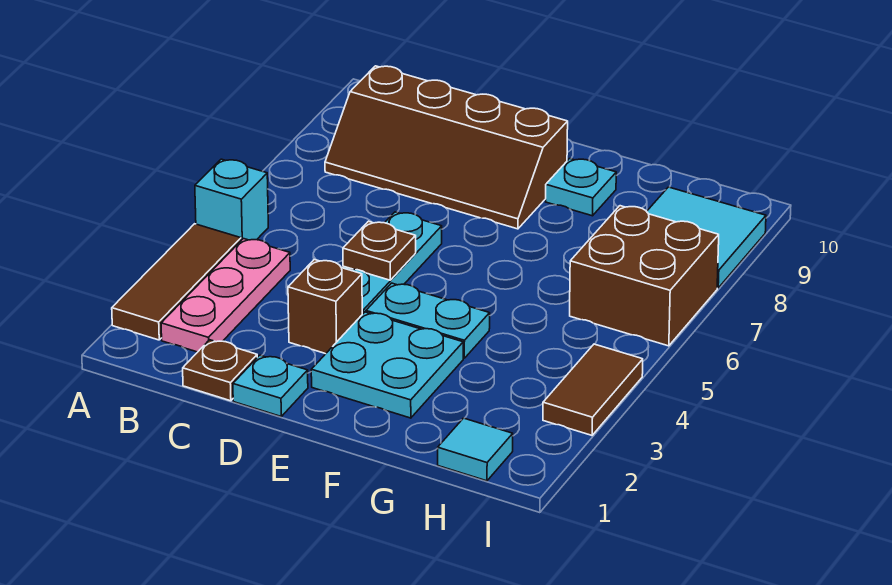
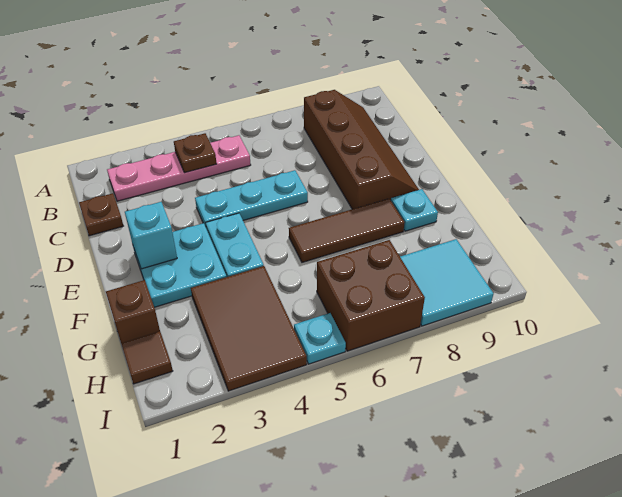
brown 1x3 tile [112,224,241,340] -> brown 1x3 tile moved to [289,199,405,262]
cyan 1x1 brick [195,159,268,240] -> cyan 1x1 brick moved to [125,202,177,269]
pink 1x3 plate [161,239,290,352] -> pink 1x4 plate [107,135,251,201]
brown 2x4 slope [325,66,568,229] -> brown 2x4 slope turned to [304,90,419,209]
cyan 1x1 plate [233,355,308,416] -> cyan 1x1 plate moved to [294,313,346,364]
brown 1x1 brick [288,260,362,354] -> brown 1x1 brick moved to [106,280,160,343]
brown 1x1 plate [343,221,416,280] -> brown 1x1 plate moved to [174,133,217,173]
cyan 1x1 tile [438,418,513,481] -> brown 1x1 tile [121,331,173,384]
brown 1x2 tile [543,344,643,435] -> brown 2x3 tile [191,266,307,391]

